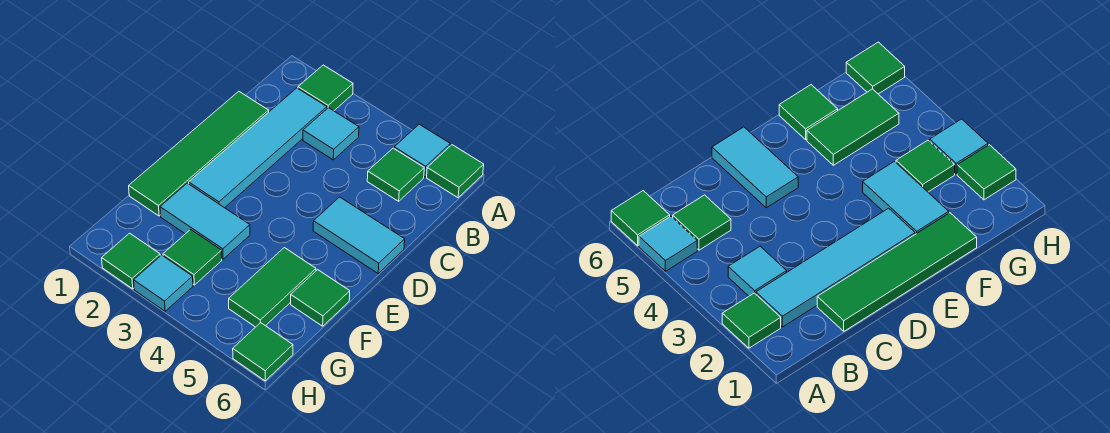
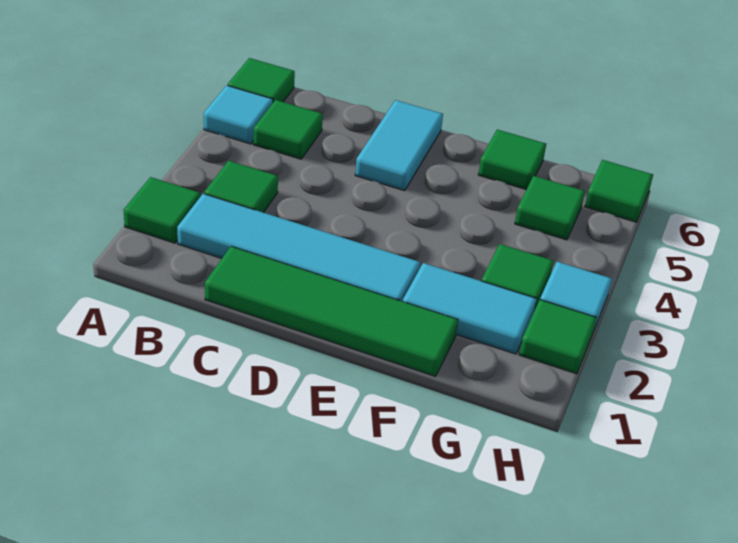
cyan 1x1 tile [303,108,359,160] -> green 1x1 tile [204,161,278,213]
cyan 1x2 tile [160,183,250,259] -> cyan 1x2 tile turned to [403,263,537,354]
green 1x2 tile [229,248,316,327] -> green 1x1 tile [515,176,585,240]

